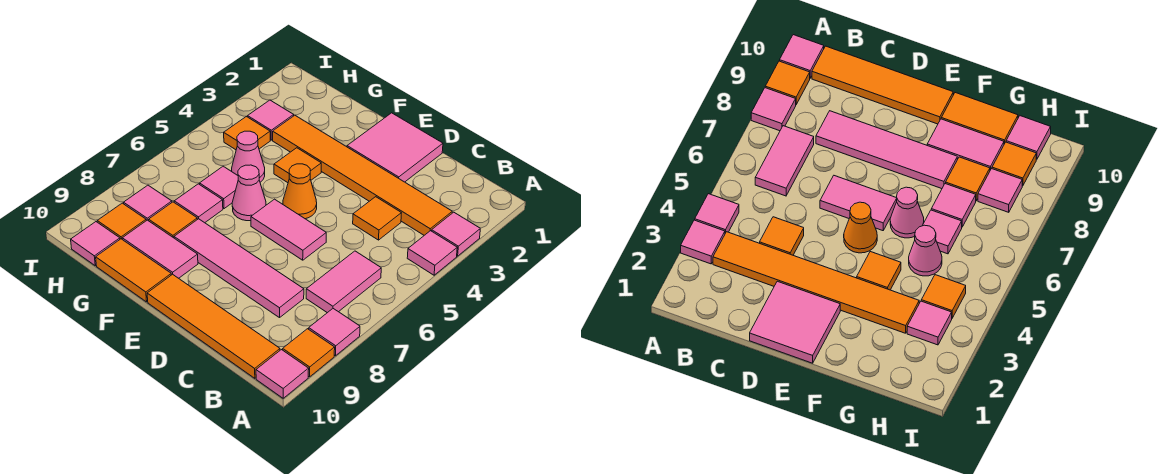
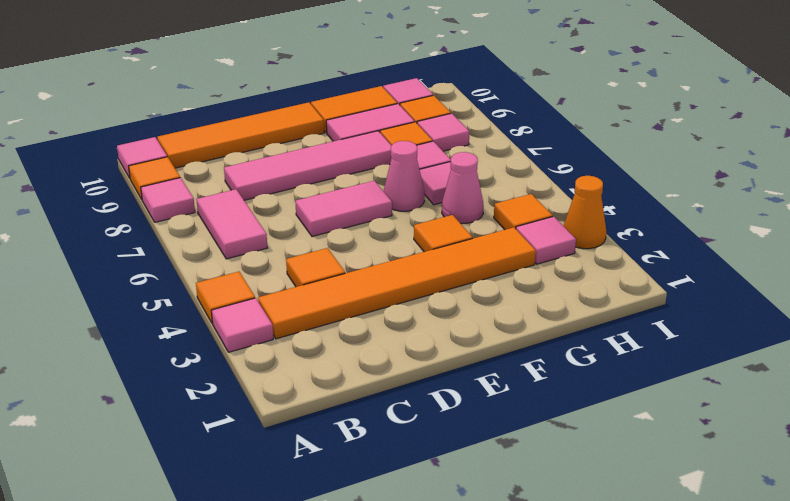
pink 1x1 tile [407,231,457,275] -> orange 1x1 tile [196,272,255,324]
pink 2x2 tile [347,113,443,182] -> none
orange 1x1 cone [283,164,317,219] -> orange 1x1 cone moved to [564,176,606,249]

